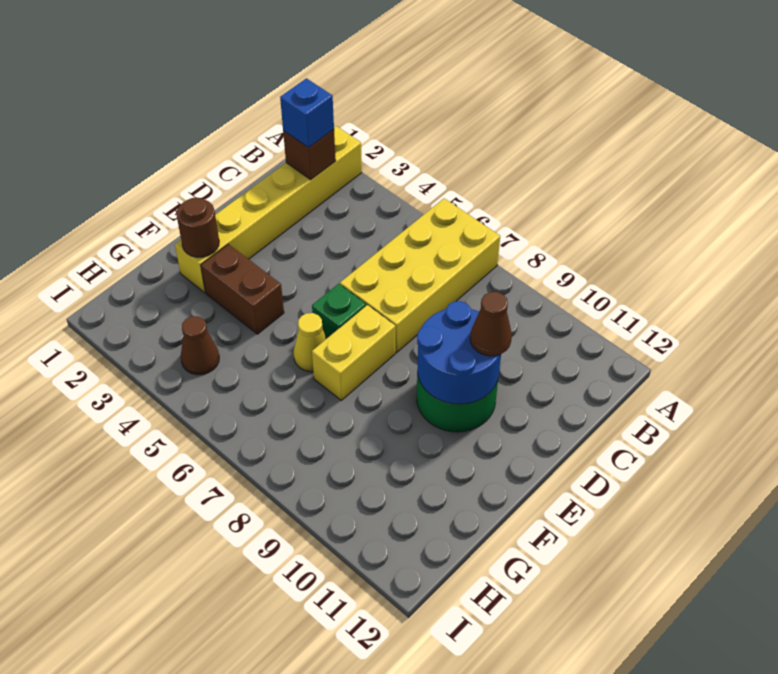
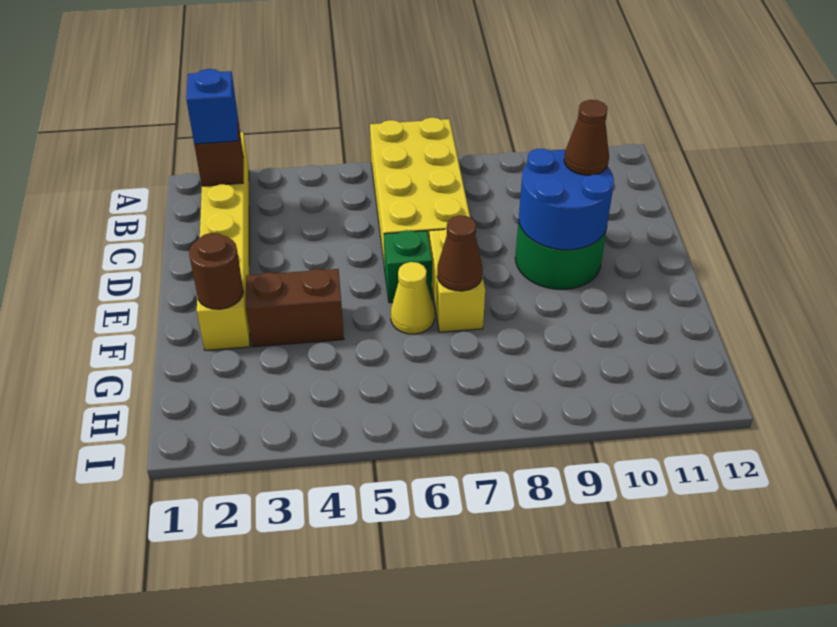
brown 1x1 cone [181,316,219,375] -> brown 1x1 cone moved to [437,215,482,291]

